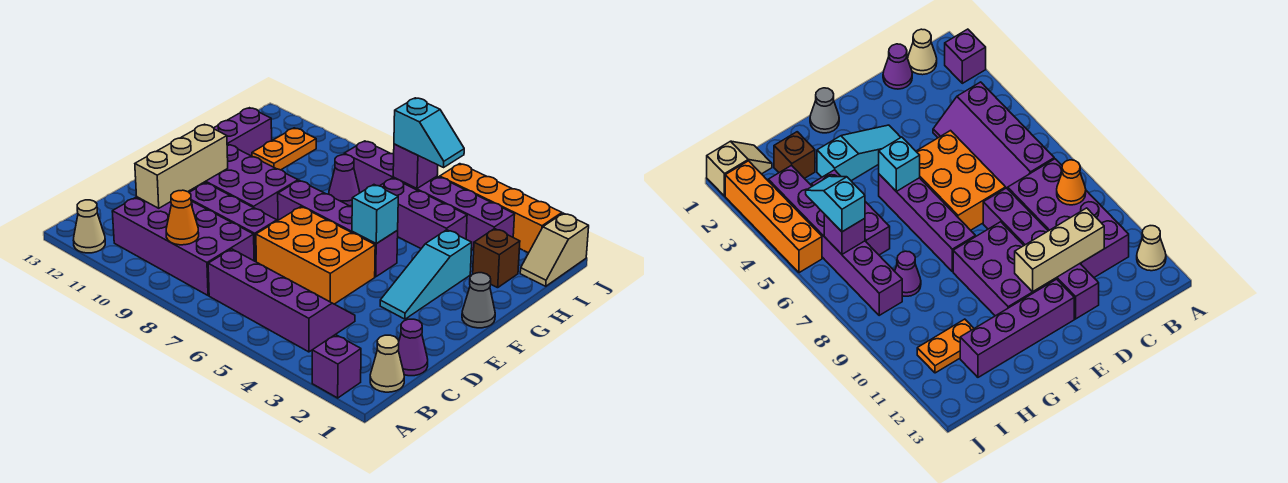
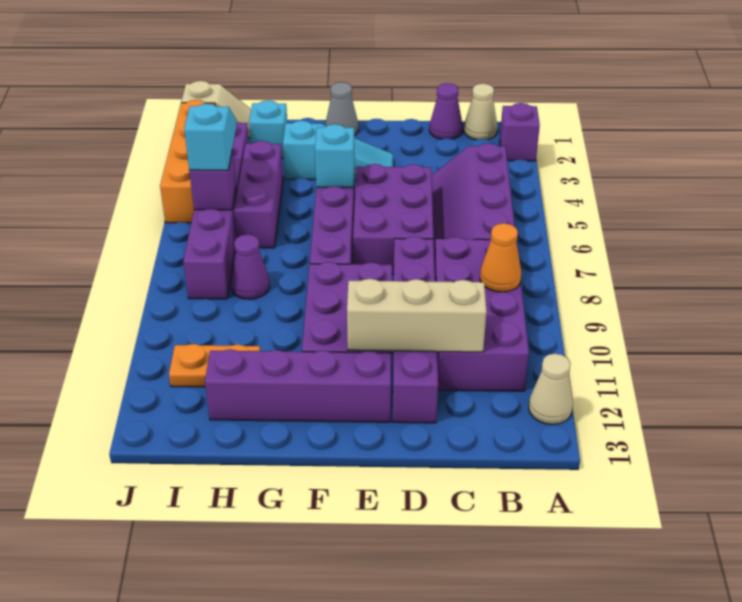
orange 2x3 brick [256,207,375,304] -> purple 2x3 brick [353,164,434,275]
brown 1x1 brick [473,229,520,288] -> cyan 1x1 brick [249,100,287,158]

